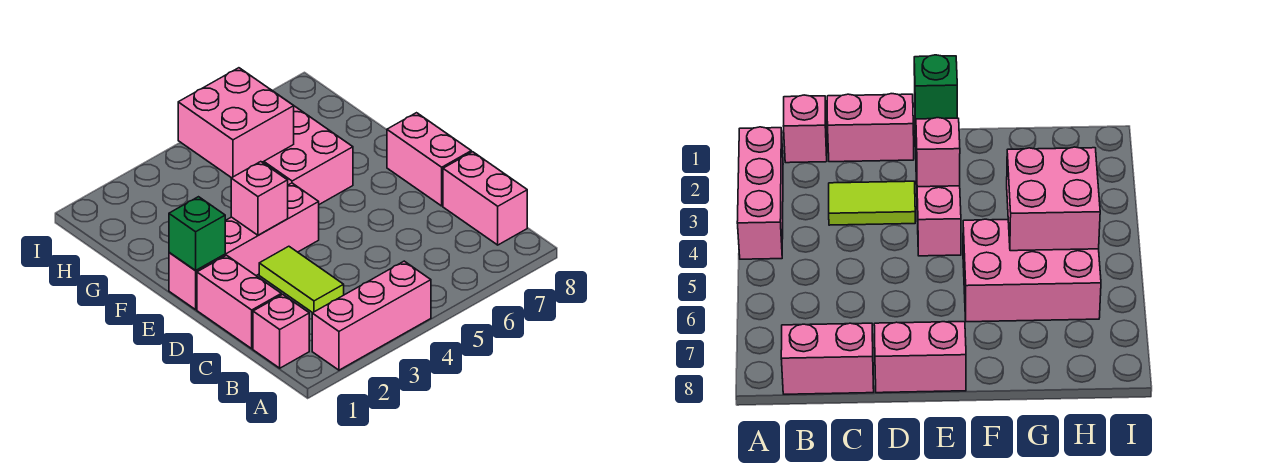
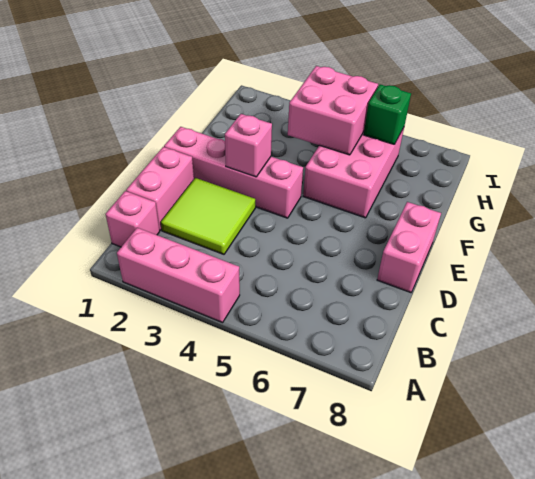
pink 1x2 brick [443,152,527,245] -> none
lime 1x2 tile [259,246,344,313] -> lime 2x2 tile [161,178,255,254]
green 1x1 brick [169,197,225,271] -> green 1x1 brick moved to [364,84,411,144]

